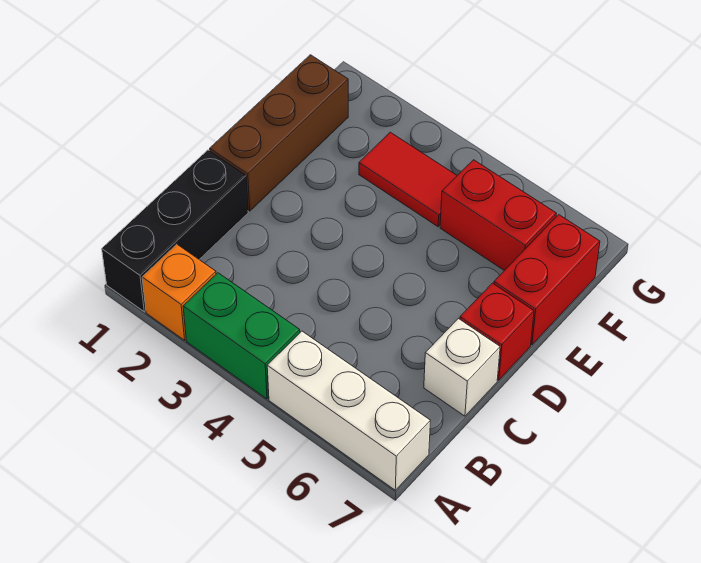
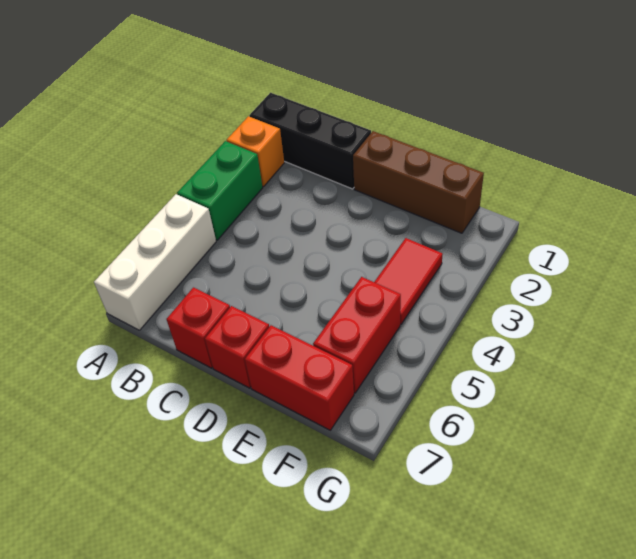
white 1x1 brick [424,319,500,416] -> red 1x1 brick [167,287,230,368]

